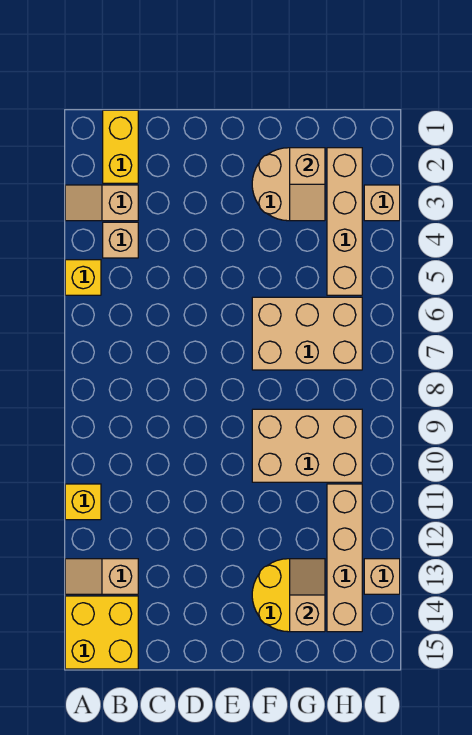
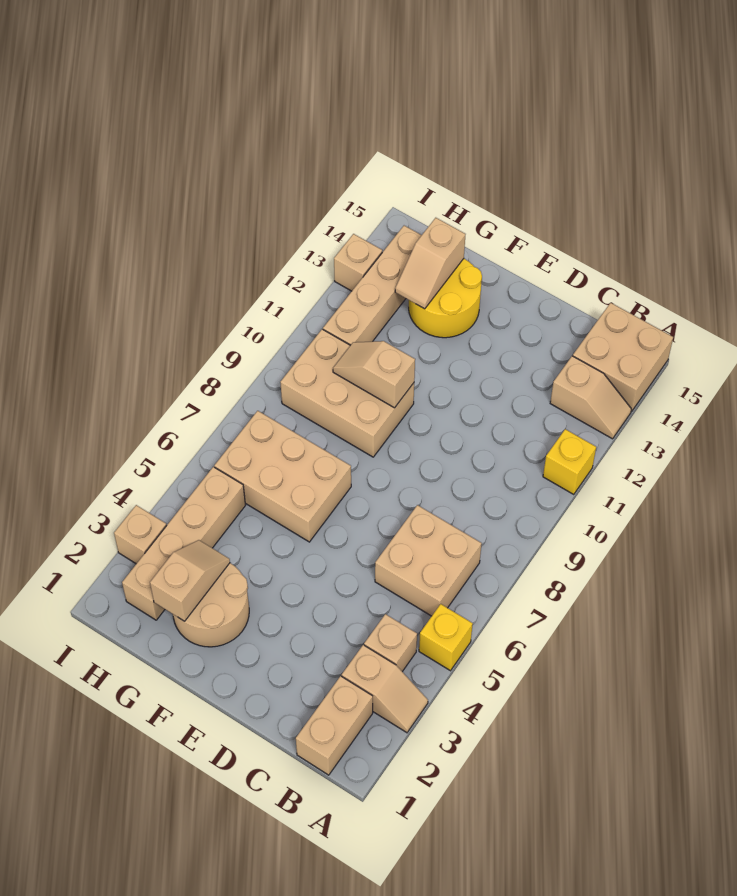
yellow 2x2 brick [65,596,138,669] -> tan 2x2 brick [573,303,673,411]
yellow 1x2 brick [103,110,138,183] -> tan 1x2 brick [296,676,373,775]
none -> tan 2x2 brick [375,505,482,616]
none -> tan 1x2 slope [333,341,415,408]

